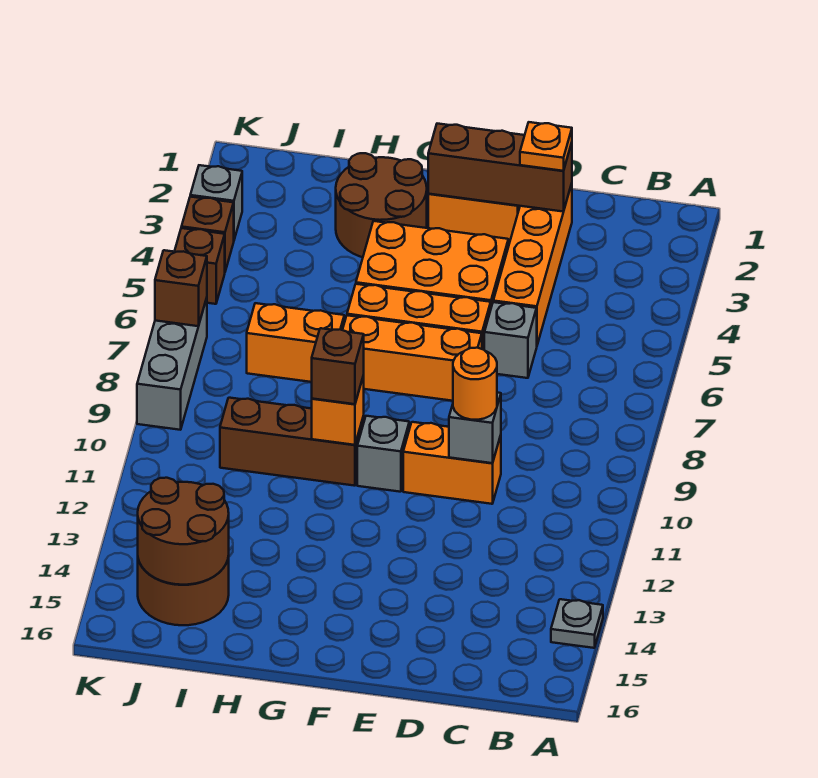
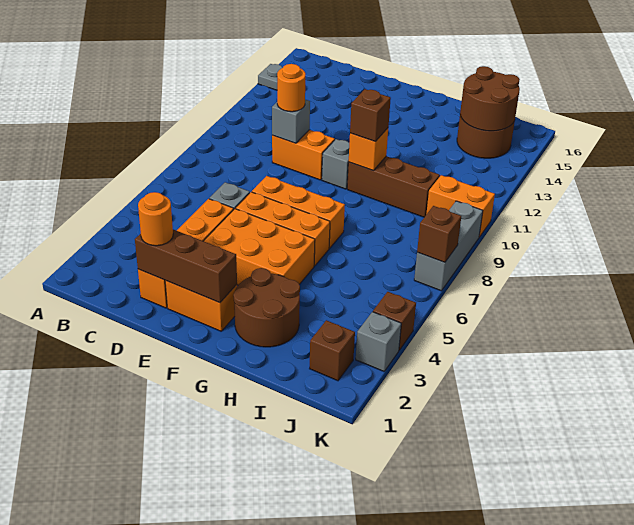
orange 1x1 plate [520,122,572,171] -> orange 1x1 round brick [138,192,173,246]
orange 1x2 brick [247,303,344,382] -> orange 1x2 brick moved to [426,175,495,237]
brown 1x1 brick [174,228,225,304] -> brown 1x1 brick moved to [310,320,355,381]

